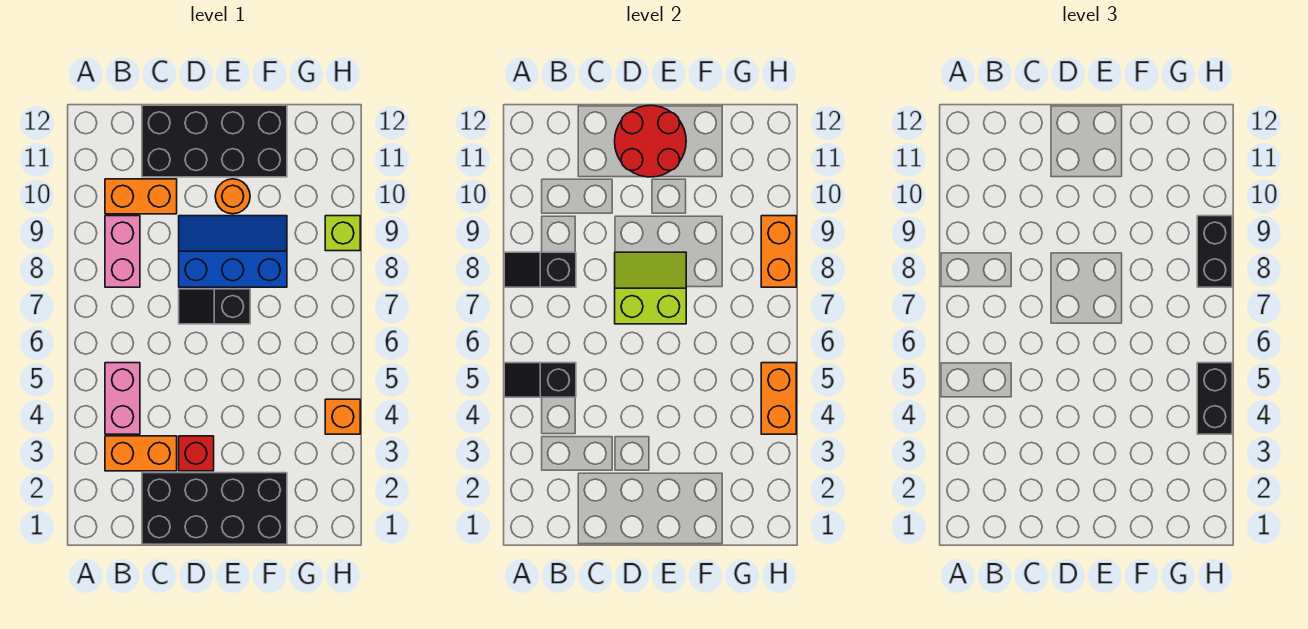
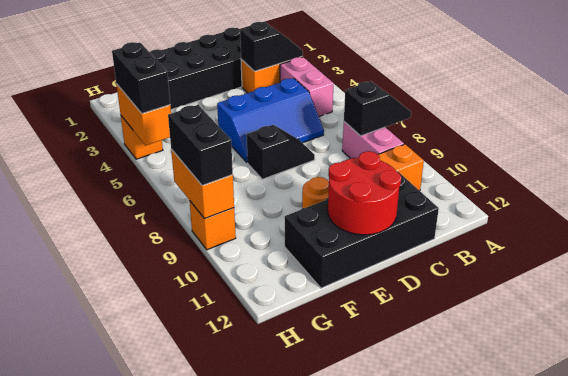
black 1x2 slope [504,363,576,397] -> black 1x2 slope moved to [240,22,303,71]
red 1x1 brick [179,436,214,471] -> none
lime 2x2 slope [615,252,686,324] -> none
blue 2x3 slope [179,216,287,287] -> blue 2x3 slope moved to [217,78,324,163]
lime 1x1 brick [325,216,360,251] -> orange 1x1 brick [189,201,236,250]

